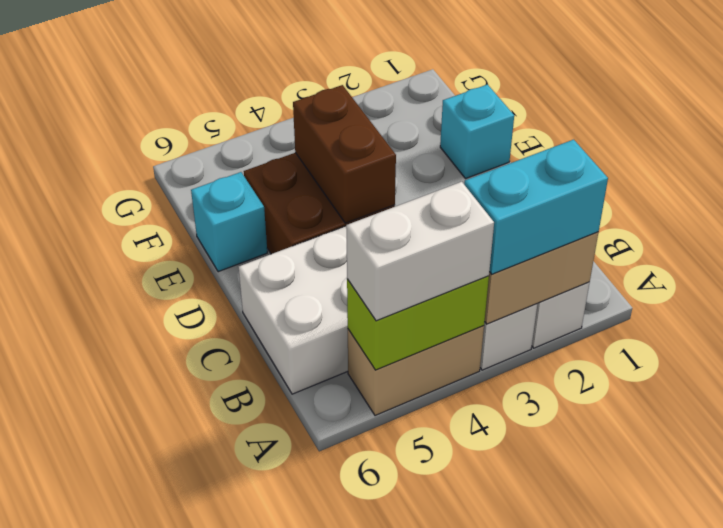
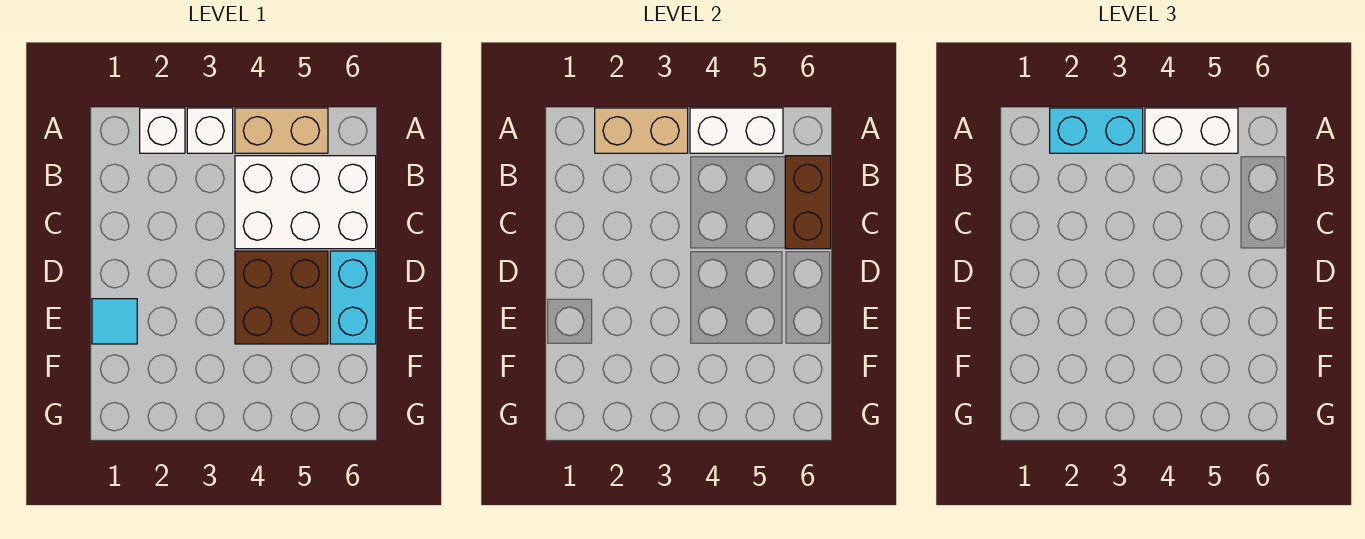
lime 1x2 brick [347,276,489,370] -> white 1x2 brick [690,108,783,153]
brown 1x2 brick [293,85,396,223] -> brown 1x2 brick moved to [785,156,831,249]
cyan 1x1 brick [440,85,514,179] -> cyan 1x1 tile [92,299,137,344]
cyan 1x1 brick [191,172,267,272] -> cyan 1x2 brick [330,251,376,344]

